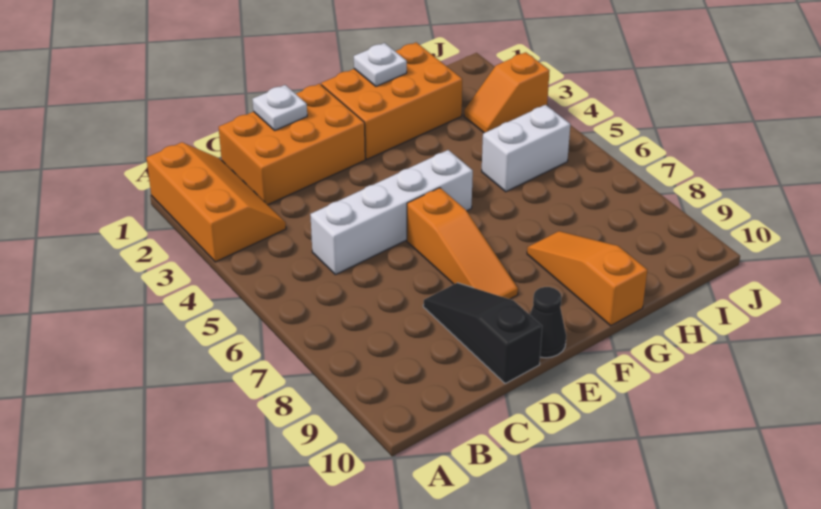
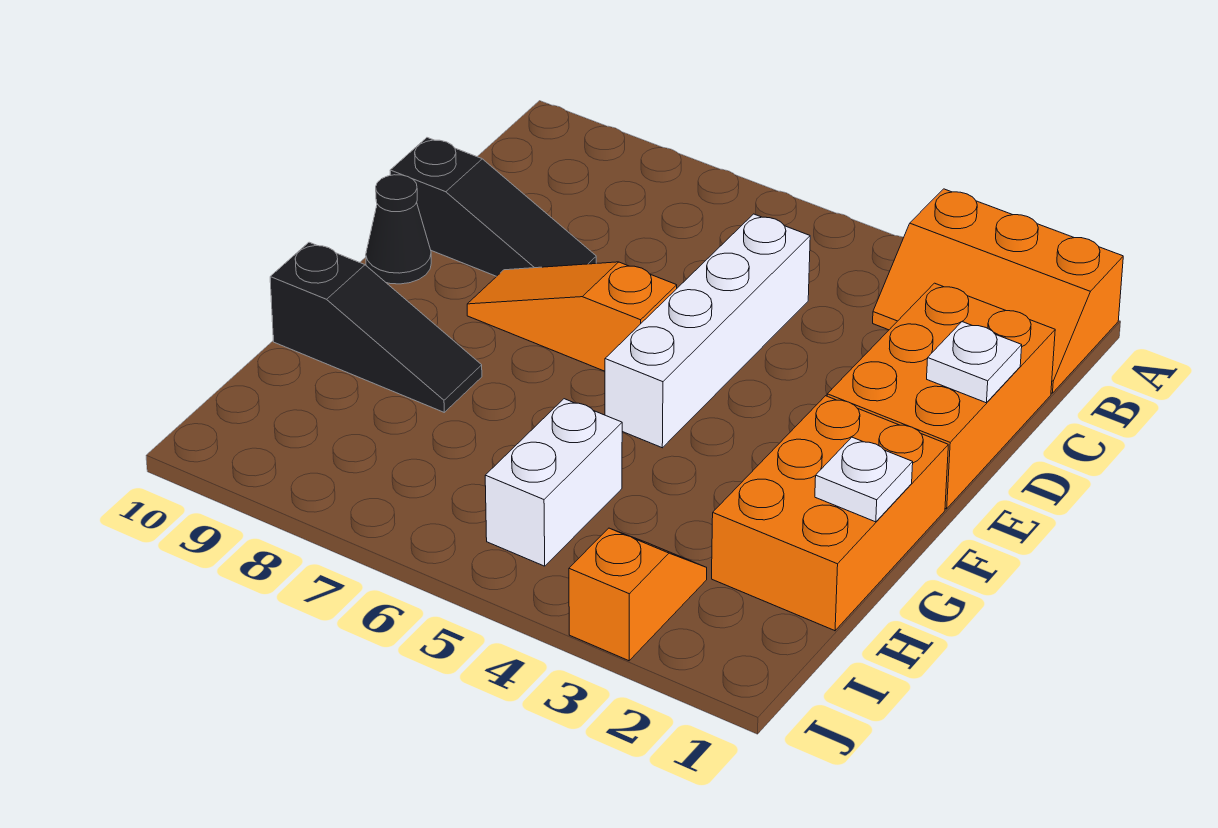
orange 1x3 slope [527,231,647,326] -> black 1x3 slope [270,242,482,412]

